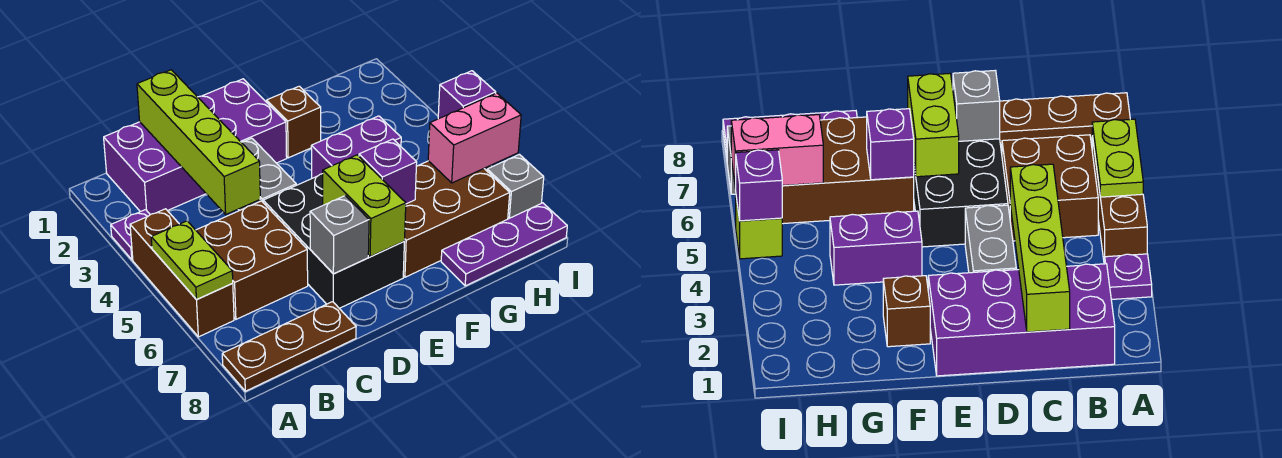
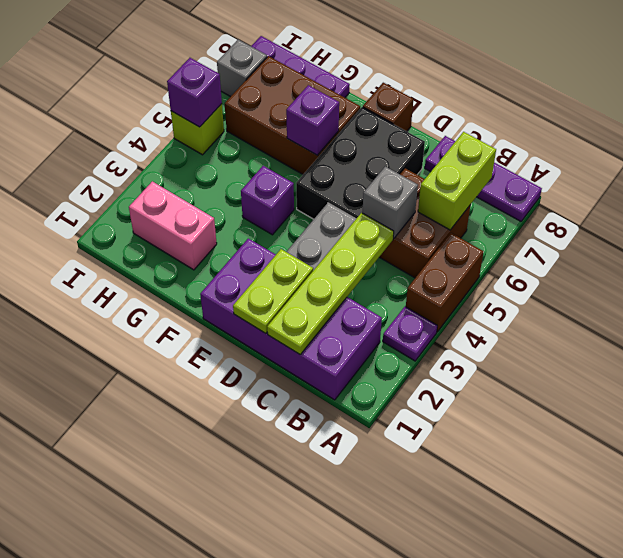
brown 1x3 brick [130,209,234,337] -> brown 1x2 brick [406,233,484,332]
lime 1x2 plate [151,221,233,299] -> lime 1x2 plate moved to [233,249,313,333]
brown 1x3 plate [222,302,356,391] -> purple 1x3 plate [425,136,542,221]
lime 1x4 brick [137,70,260,214] -> lime 1x4 plate [267,213,394,354]
grey 1x1 brick [310,196,369,274] -> grey 1x1 brick moved to [362,167,418,238]
lime 1x2 brick [323,155,406,257] -> lime 1x2 brick moved to [418,132,496,230]
brown 1x1 brick [267,86,321,158] -> brown 1x1 brick moved to [363,83,413,131]
purple 1x2 brick [311,116,401,178] -> purple 1x1 brick [241,166,294,235]
pink 1x2 brick [428,93,521,183] -> pink 1x2 brick moved to [129,181,217,270]

